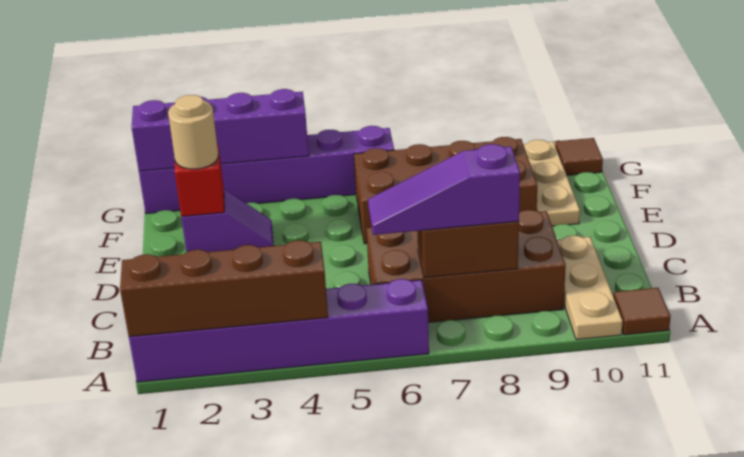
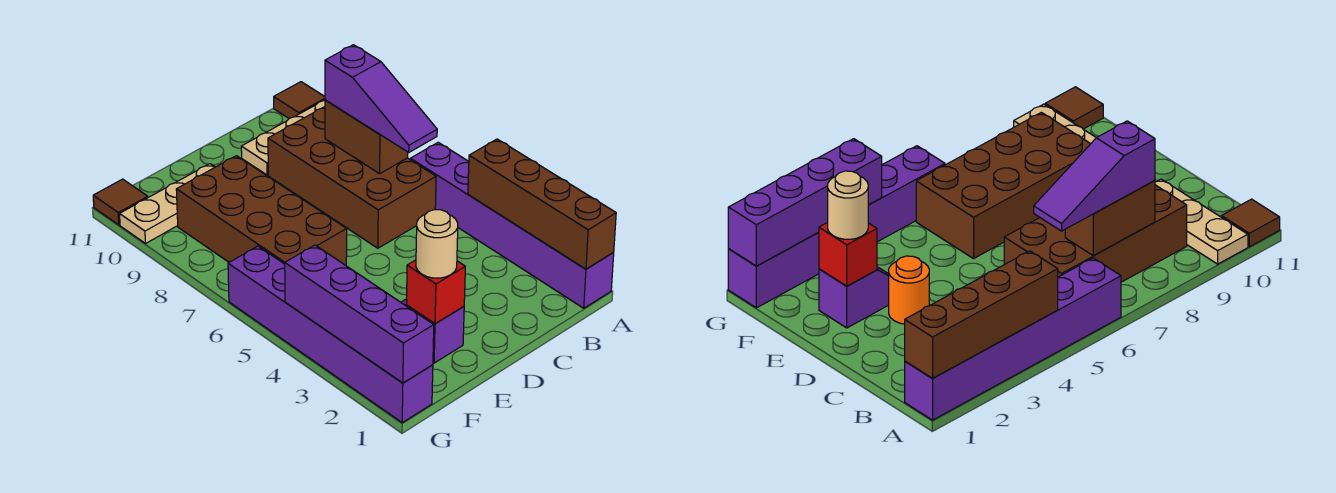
none -> orange 1x1 round brick [889,256,929,324]

